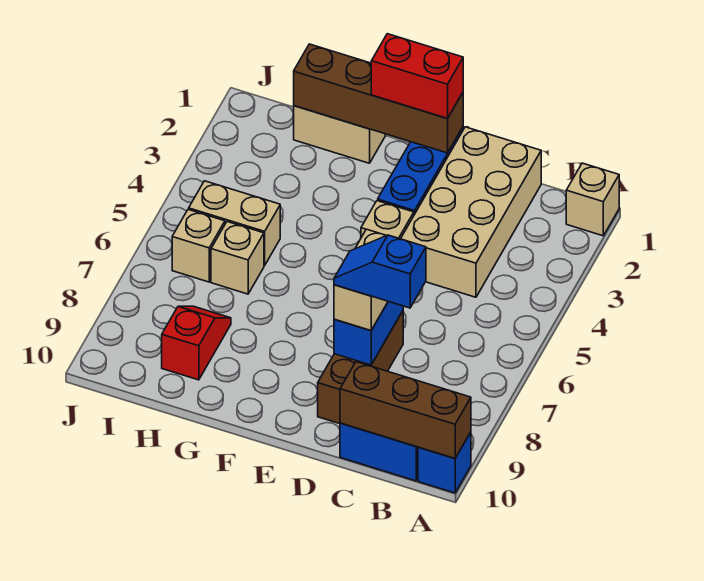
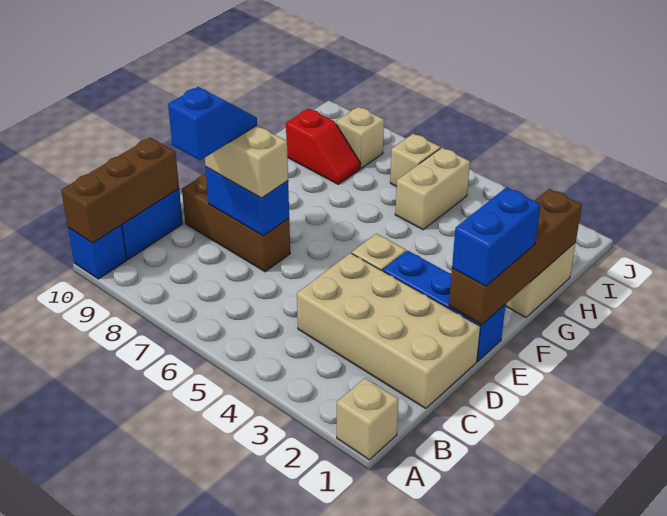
red 1x2 brick [371,34,463,119] -> blue 1x2 brick [452,187,541,286]
tan 1x1 brick [211,222,264,294] -> tan 1x1 brick moved to [336,107,384,168]

